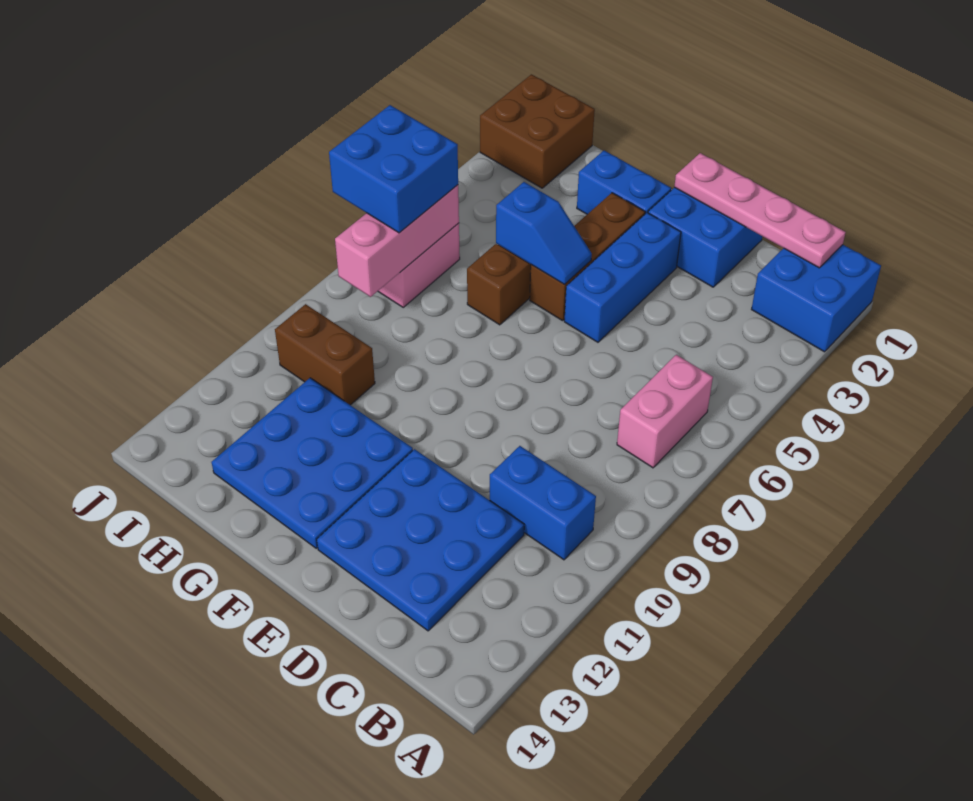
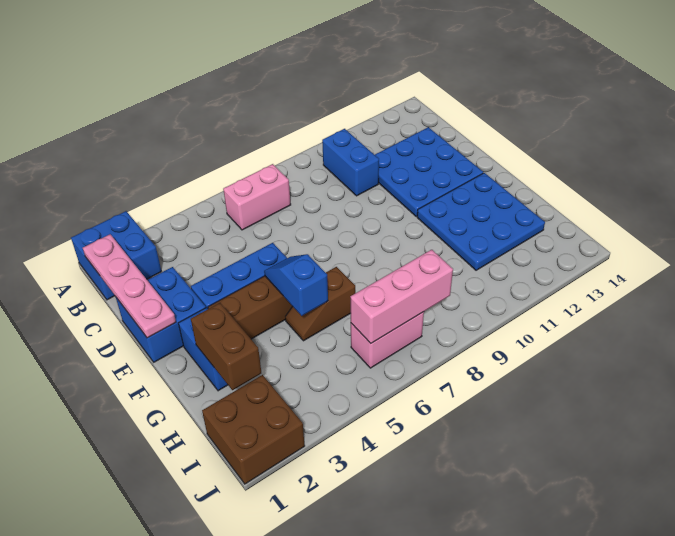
brown 1x2 brick [275,304,375,405] -> brown 1x2 brick moved to [191,303,261,390]
blue 2x2 brick [329,105,458,233] -> none

